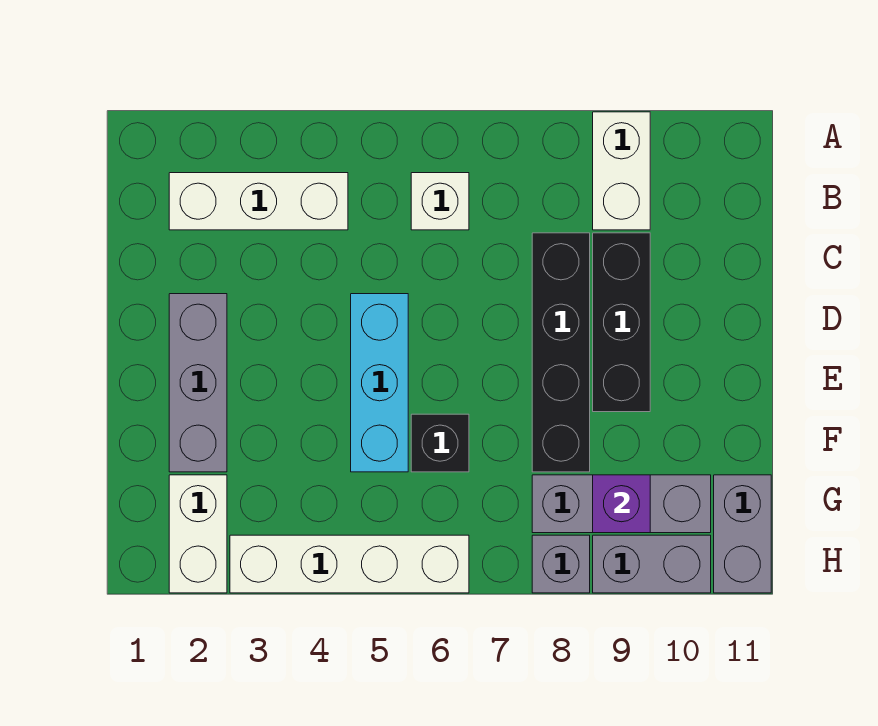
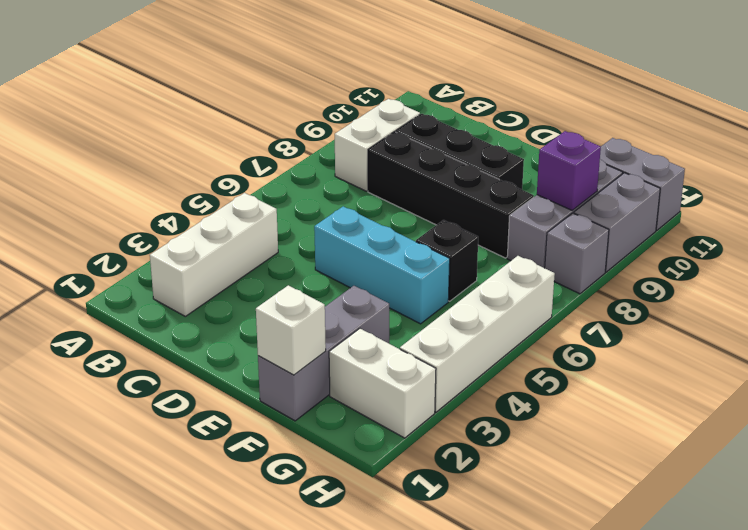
white 1x2 brick [593,112,650,230] -> white 1x2 brick turned to [335,99,420,191]
white 1x1 brick [411,173,469,230] -> white 1x1 brick moved to [256,285,326,375]
grey 1x3 brick [169,294,227,472] -> grey 1x3 brick turned to [258,286,389,421]

